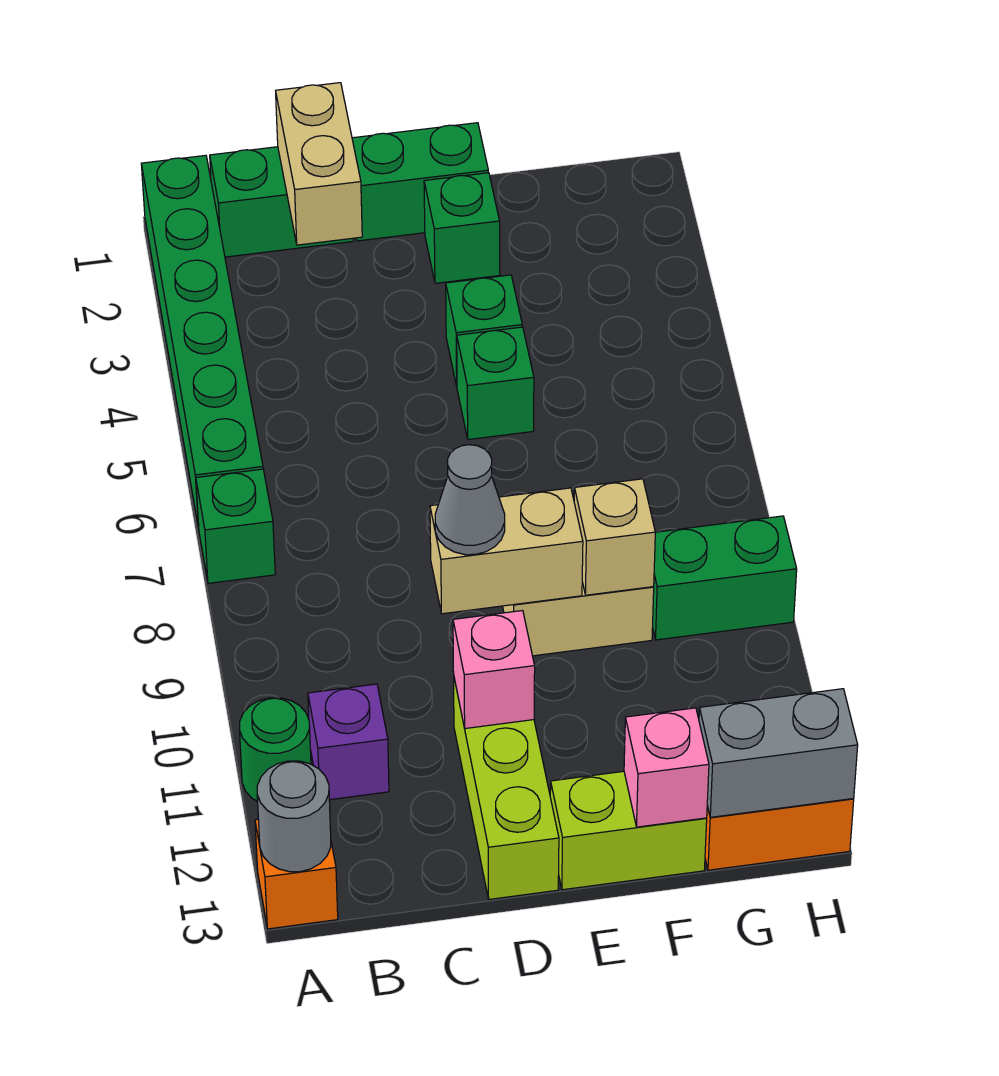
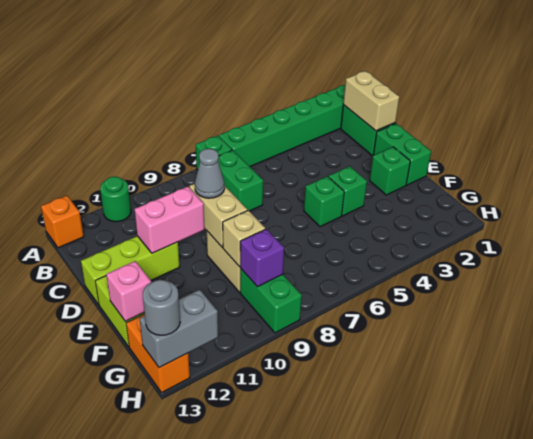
grey 1x1 round brick [257,761,331,872] -> grey 1x1 round brick moved to [143,280,180,335]
none -> green 1x2 brick [218,150,263,211]
purple 1x1 brick [308,684,389,800] -> purple 1x1 brick moved to [240,229,284,287]
tan 1x2 brick [276,83,362,245] -> tan 1x2 brick turned to [343,71,399,131]
pink 1x1 brick [453,611,535,729] -> pink 1x2 brick [134,186,205,253]
grey 1x2 brick [699,689,858,817] -> grey 1x2 brick turned to [140,290,218,368]

